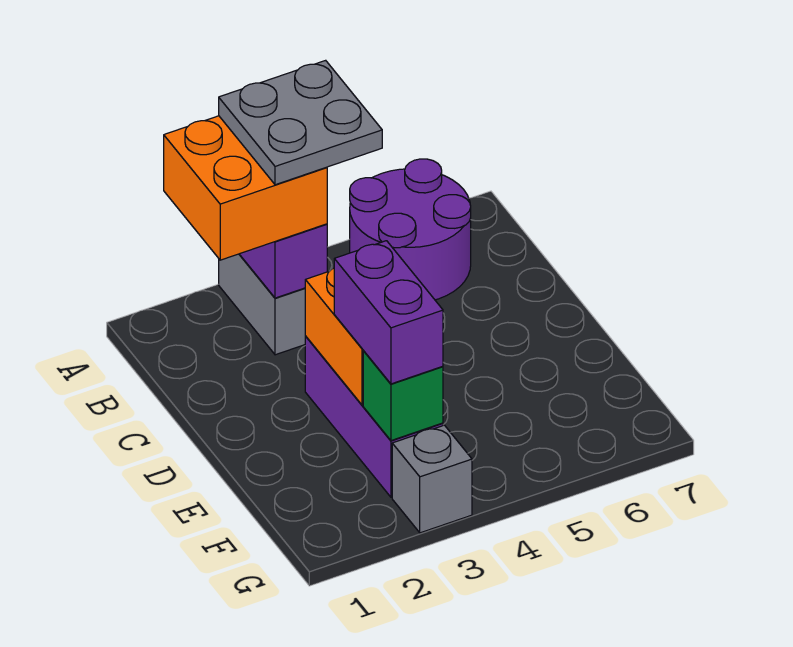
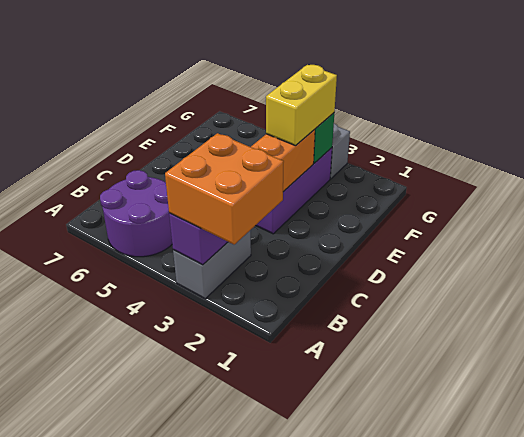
grey 2x2 plate [219,60,382,185] -> none
purple 1x2 brick [334,241,443,384] -> yellow 1x2 brick [266,65,337,146]

